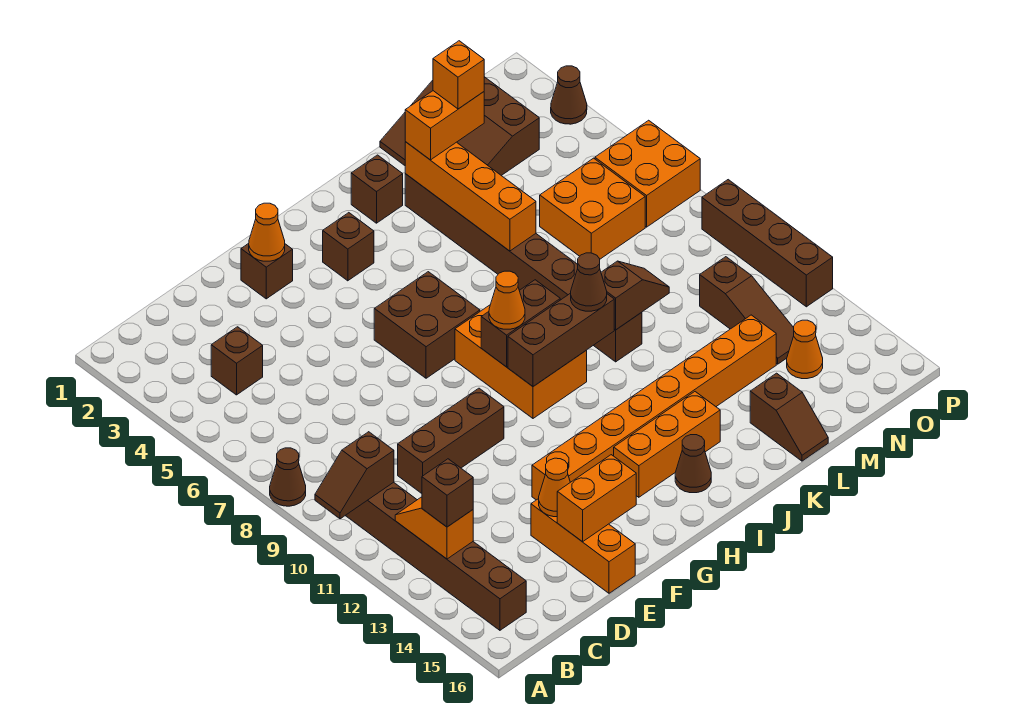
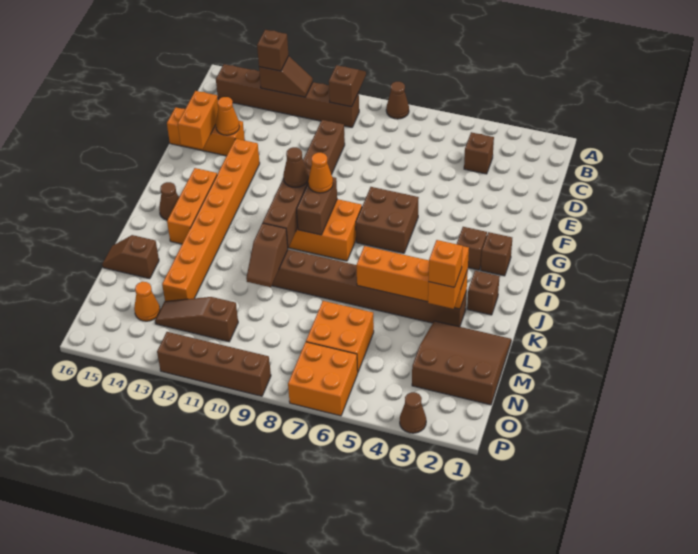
orange 1x2 slope [395,497,473,559] -> brown 1x2 slope [259,56,313,97]
brown 1x1 brick [241,243,293,299] -> brown 1x1 brick moved to [481,232,512,276]
orange 1x1 cone [249,203,285,261] -> none
brown 1x1 cone [571,253,607,311] -> brown 1x1 cone moved to [283,147,308,187]

